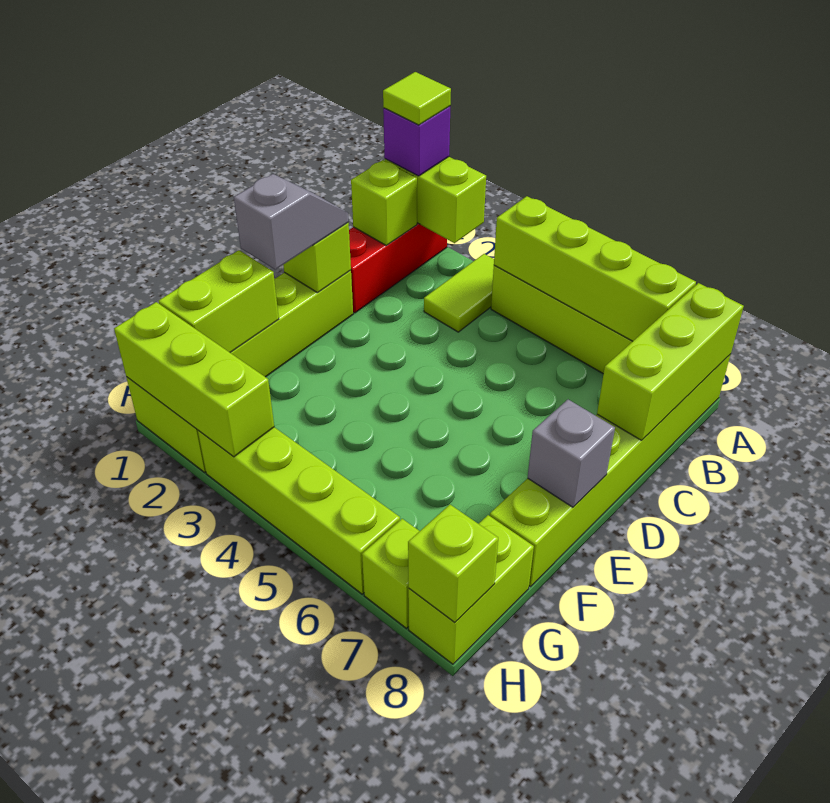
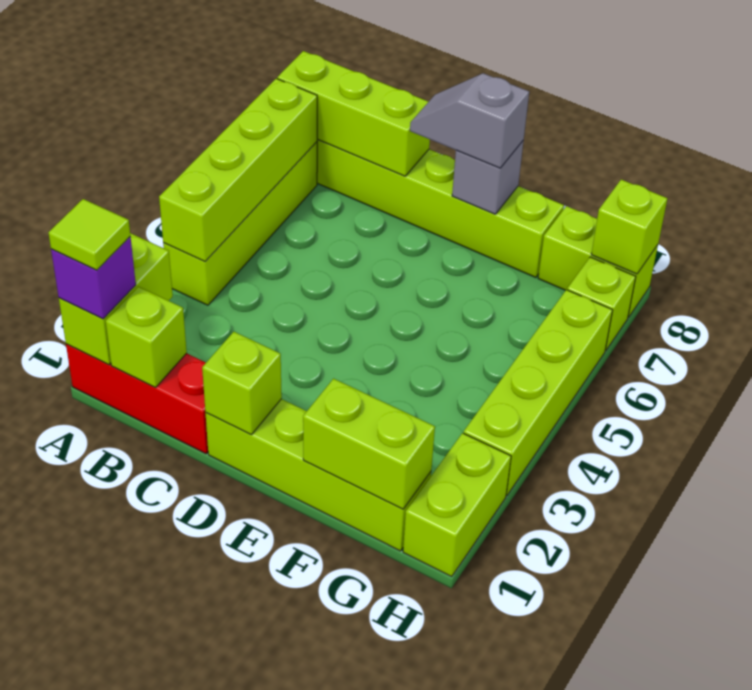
lime 1x2 tile [424,254,494,332] -> none
grey 1x2 slope [234,174,349,270] -> grey 1x2 slope moved to [410,73,529,168]
lime 1x3 brick [114,302,274,457] -> none

